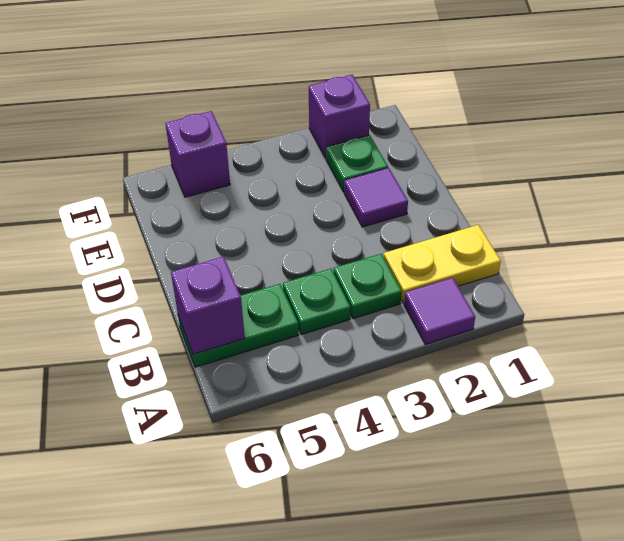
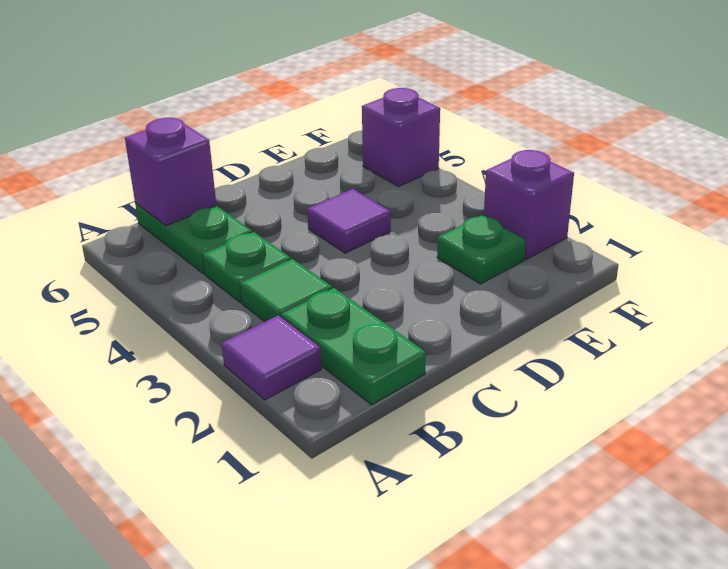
yellow 1x2 plate [384,225,501,303] -> green 1x2 plate [281,288,426,405]
green 1x1 plate [334,254,402,319] -> green 1x1 tile [240,259,332,322]
purple 1x1 tile [344,168,408,227] -> purple 1x1 tile moved to [307,189,391,253]

